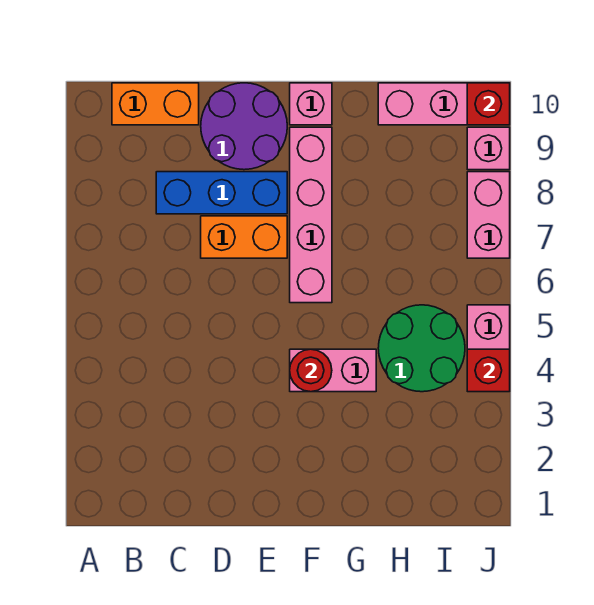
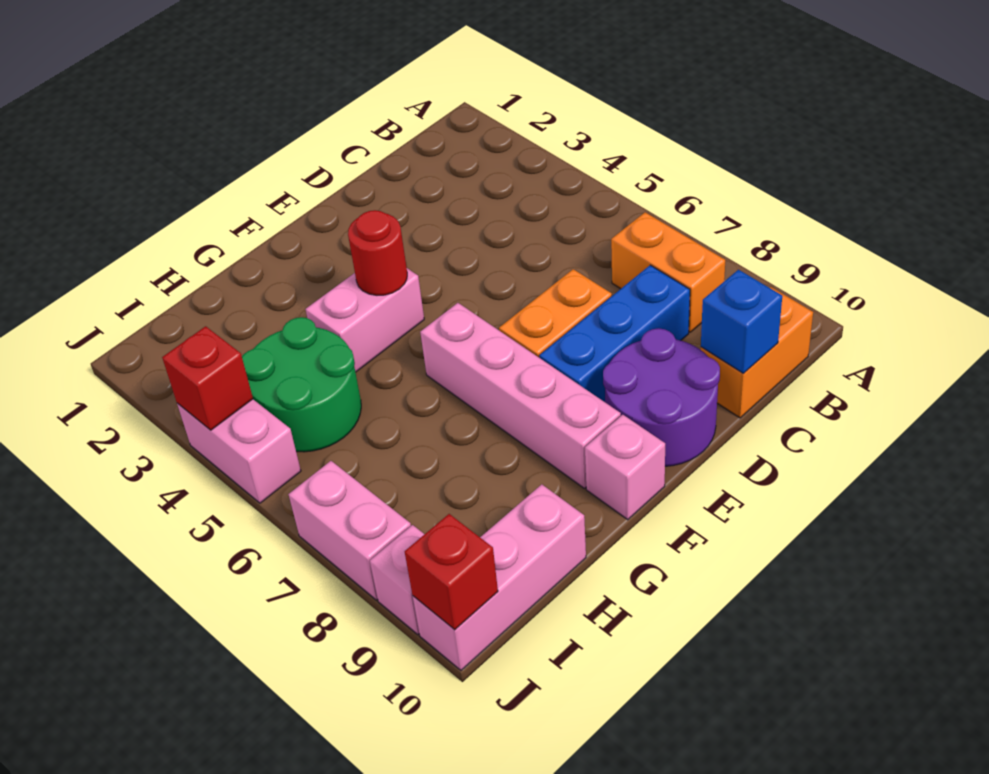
none -> orange 1x2 brick [611,212,725,332]
none -> blue 1x1 brick [701,270,782,373]

